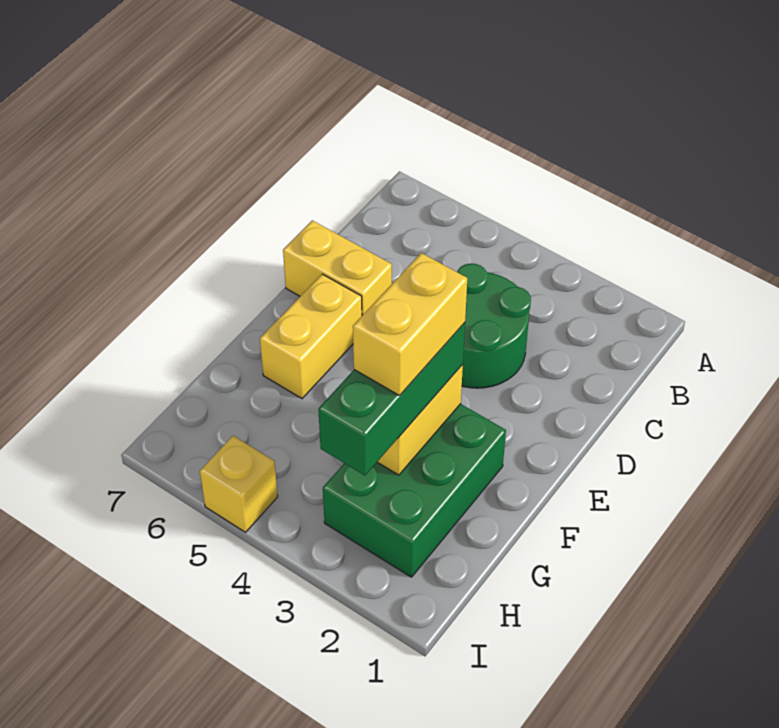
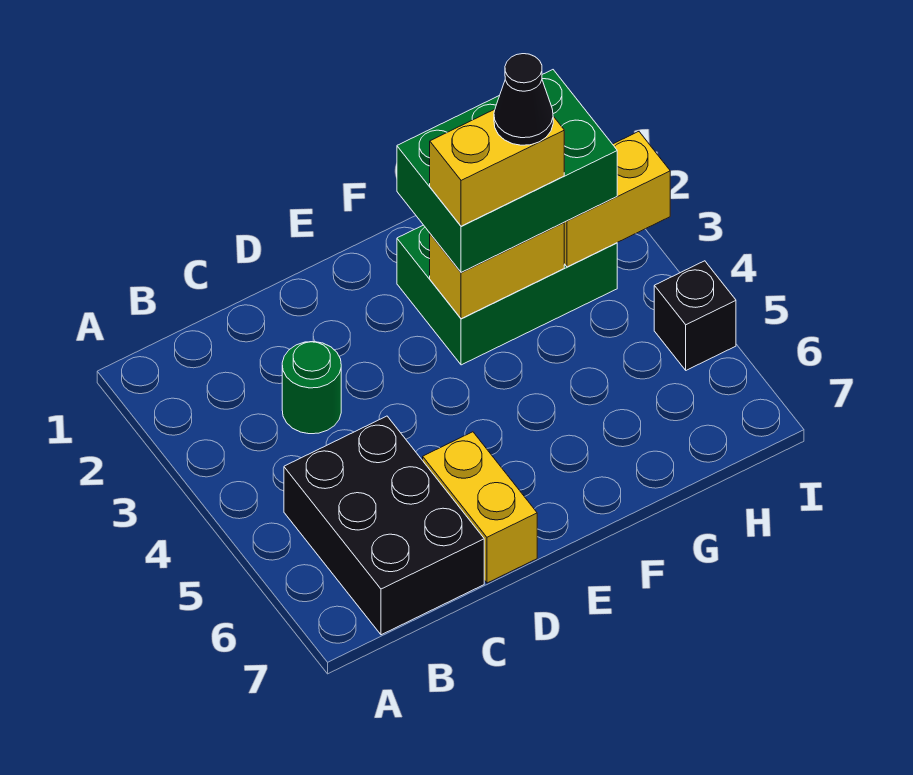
none -> black 2x3 brick [284,416,484,635]
green 2x2 round brick [457,263,531,388] -> green 1x1 round brick [282,342,341,434]
yellow 1x2 brick [260,274,362,399] -> yellow 1x2 brick moved to [564,132,670,267]
green 1x3 brick [318,323,465,475] -> green 2x3 brick [397,70,617,272]
none -> black 1x1 cone [494,54,553,145]
yellow 1x1 brick [200,436,278,532] -> black 1x1 brick [654,261,736,370]

